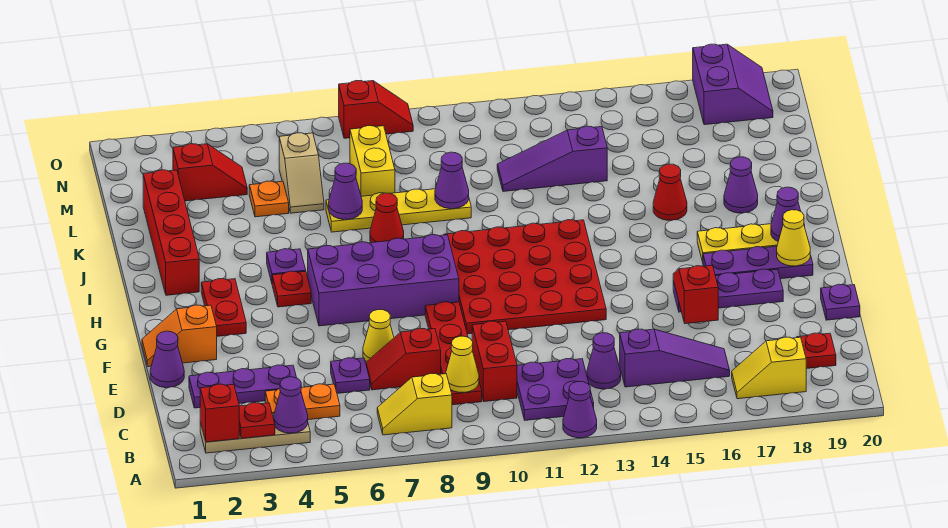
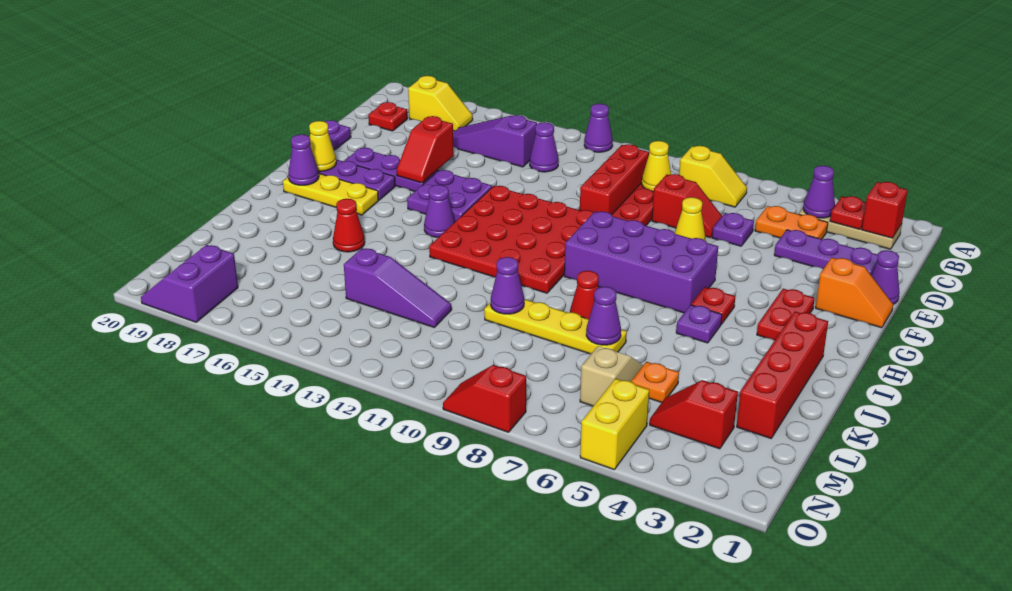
purple 2x2 plate [517,359,594,420] -> purple 2x2 plate moved to [407,170,492,222]
red 1x2 brick [472,321,517,402] -> red 1x3 brick [580,144,649,215]
purple 1x1 cone [724,157,758,213] -> purple 1x1 cone moved to [424,185,455,237]
yellow 1x2 brick [350,126,395,196] -> yellow 1x2 brick moved to [580,379,649,469]

